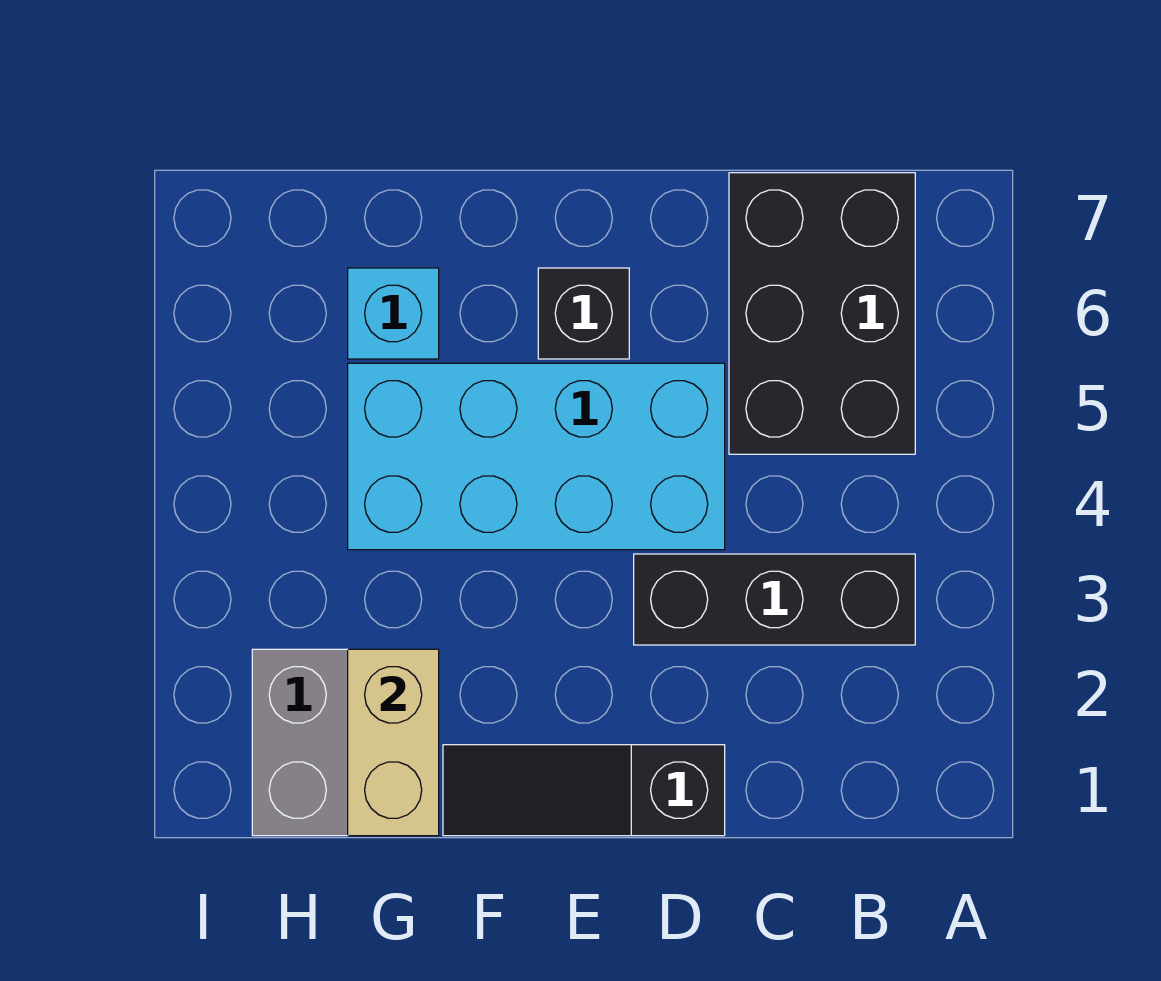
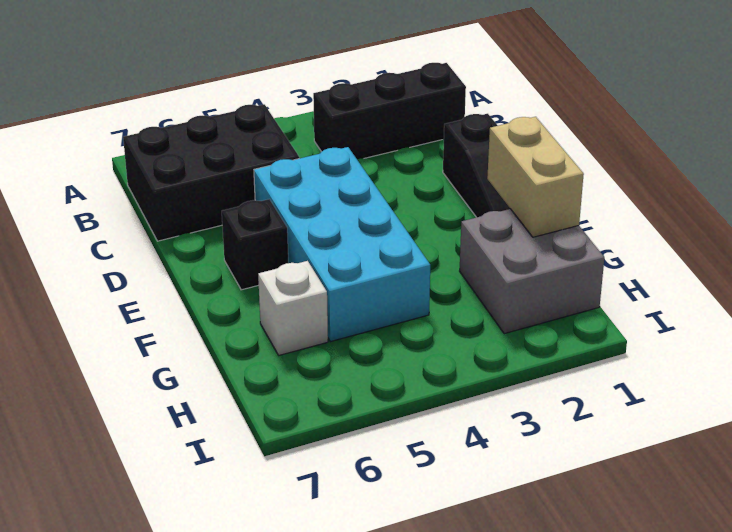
black 1x3 brick [634,554,915,645] -> black 1x3 brick turned to [313,63,466,159]
tan 1x2 brick [348,649,439,836] -> tan 1x2 brick turned to [487,117,584,237]
cyan 1x1 brick [348,268,439,359] -> white 1x1 brick [258,261,328,355]

